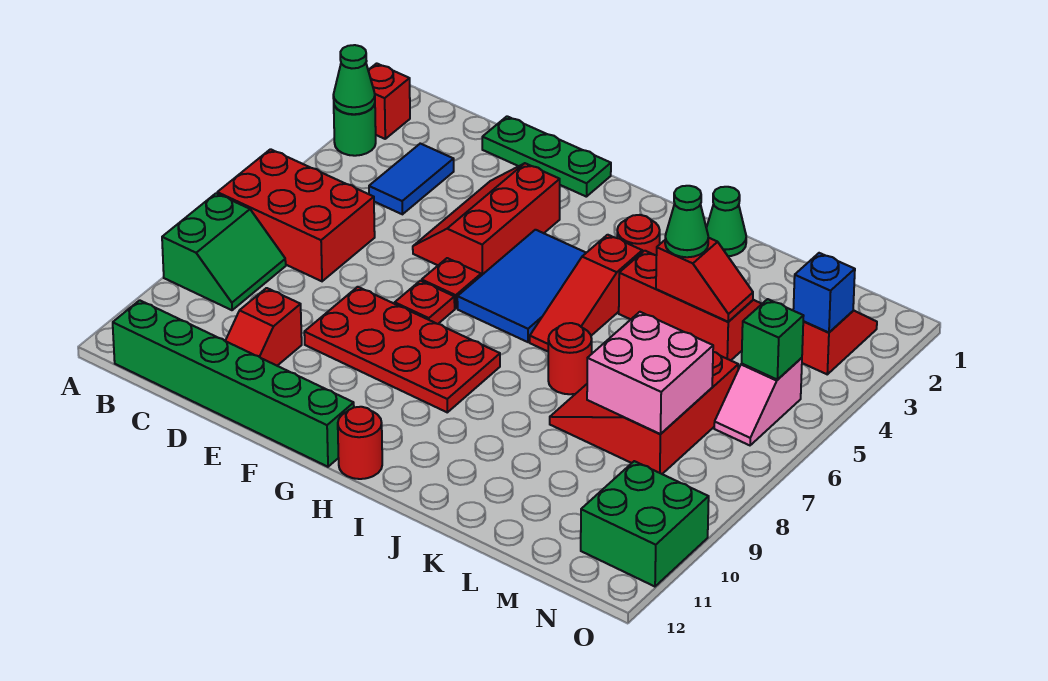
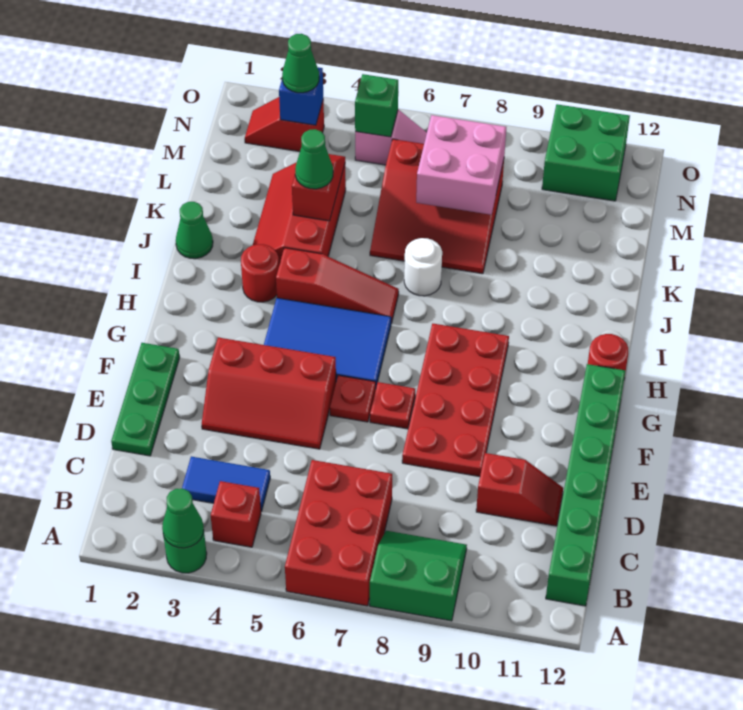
red 1x1 brick [368,63,410,139] -> red 1x1 brick moved to [211,481,261,547]
red 1x1 round brick [548,323,592,394] -> white 1x1 round brick [404,238,442,296]
none -> green 1x1 cone [282,34,319,93]

